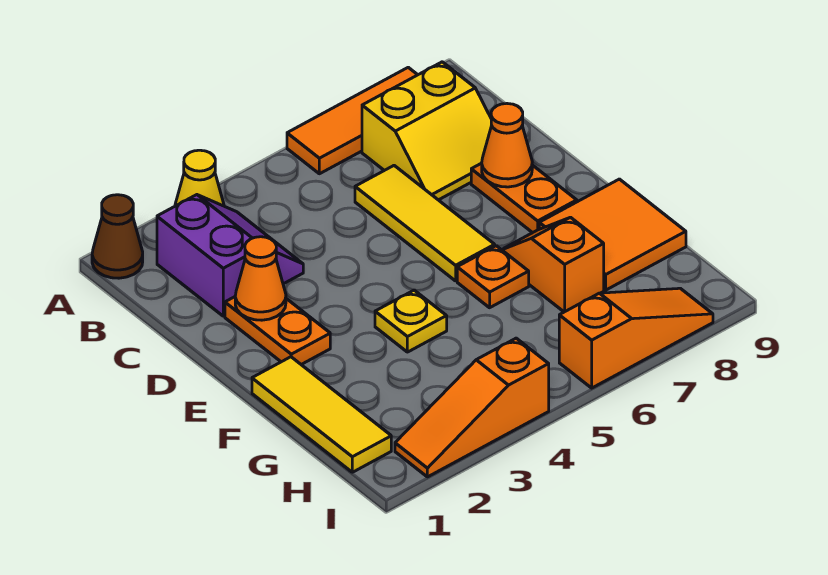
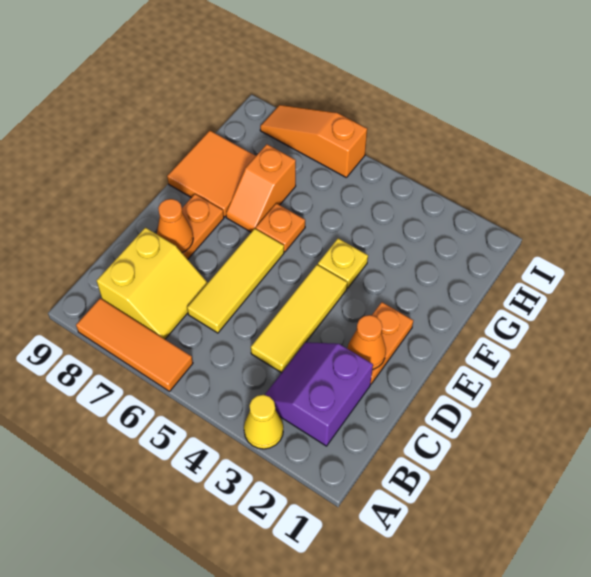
brown 1x1 cone [92,195,143,278] -> none
yellow 2x2 slope [362,62,492,200] -> yellow 2x2 slope turned to [96,228,208,339]
yellow 1x3 tile [252,357,391,472] -> yellow 1x3 tile moved to [251,265,347,373]
orange 1x3 slope [395,338,549,477] -> none

